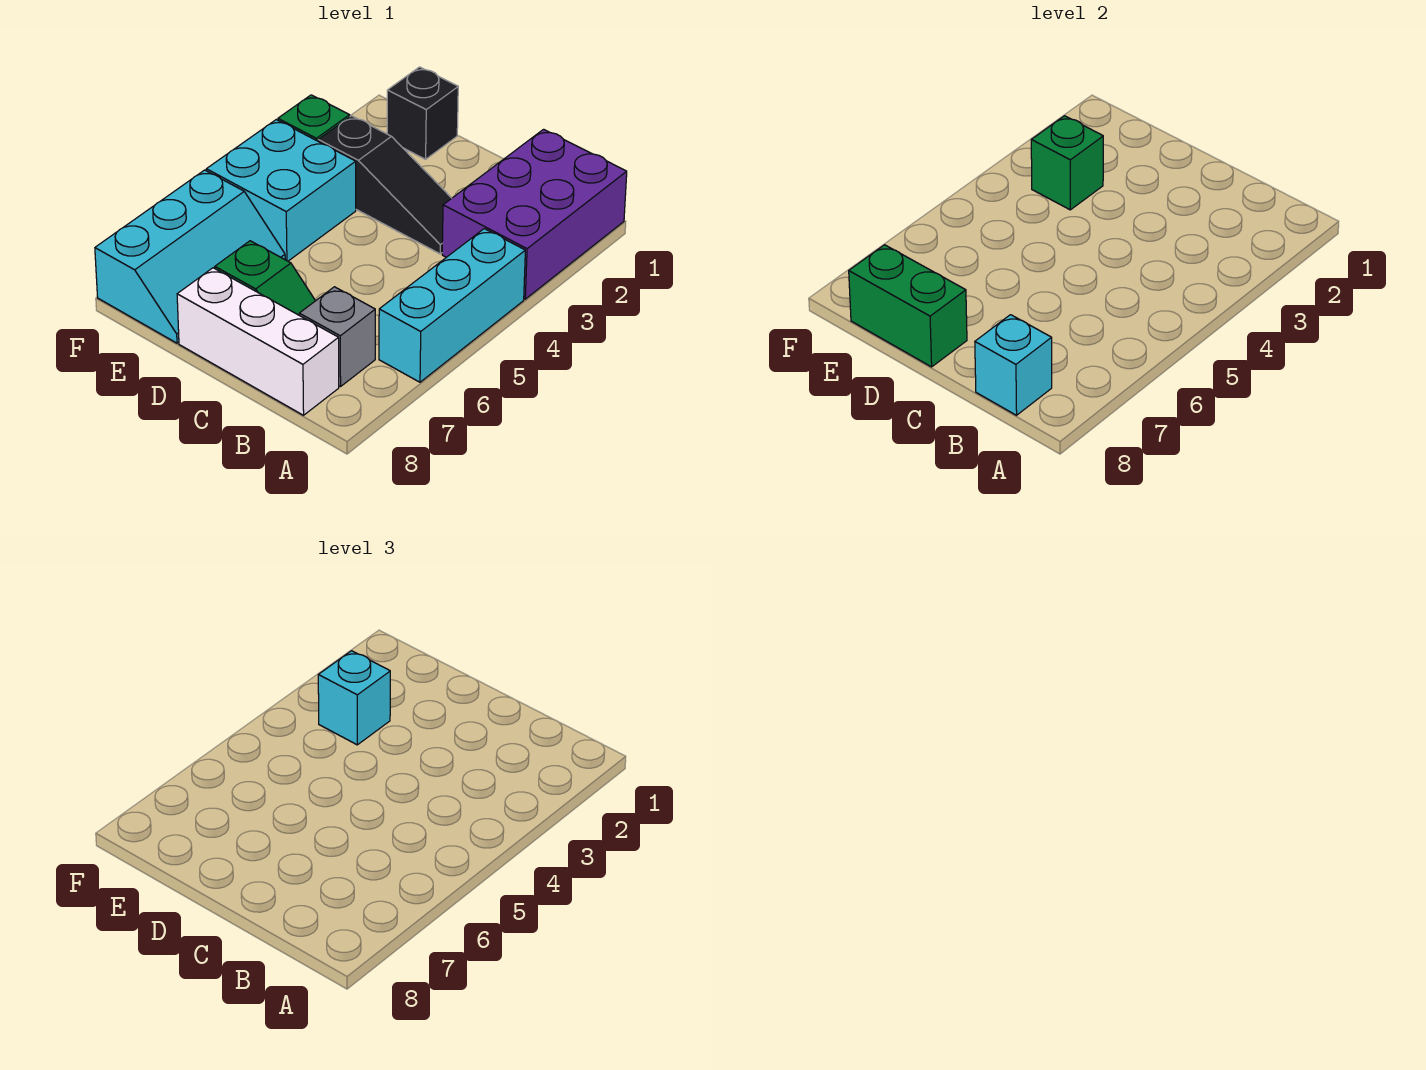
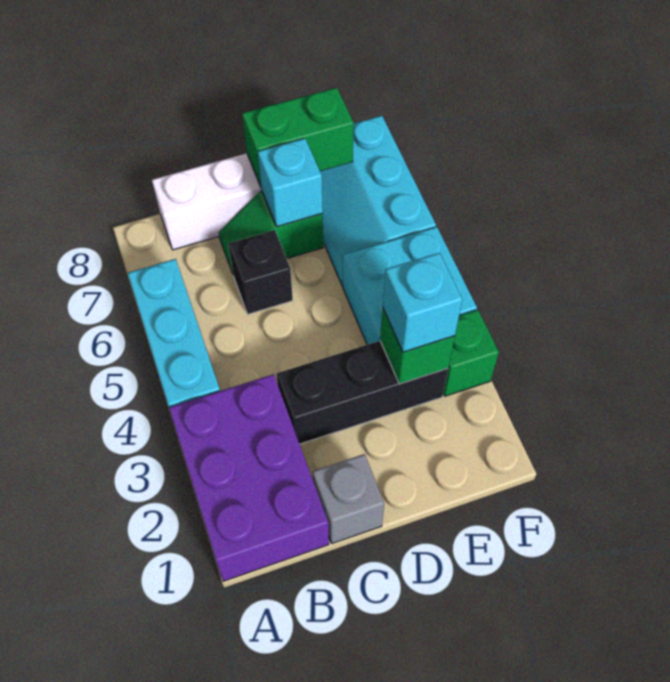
grey 1x1 brick [299,287,375,387] -> grey 1x1 brick moved to [313,454,384,544]
cyan 1x1 brick [975,315,1052,415] -> cyan 1x1 brick moved to [258,138,323,227]
black 1x3 slope [318,116,452,254] -> black 1x3 brick [276,341,448,444]
black 1x1 brick [387,67,458,159] -> black 1x1 brick moved to [228,230,293,314]

